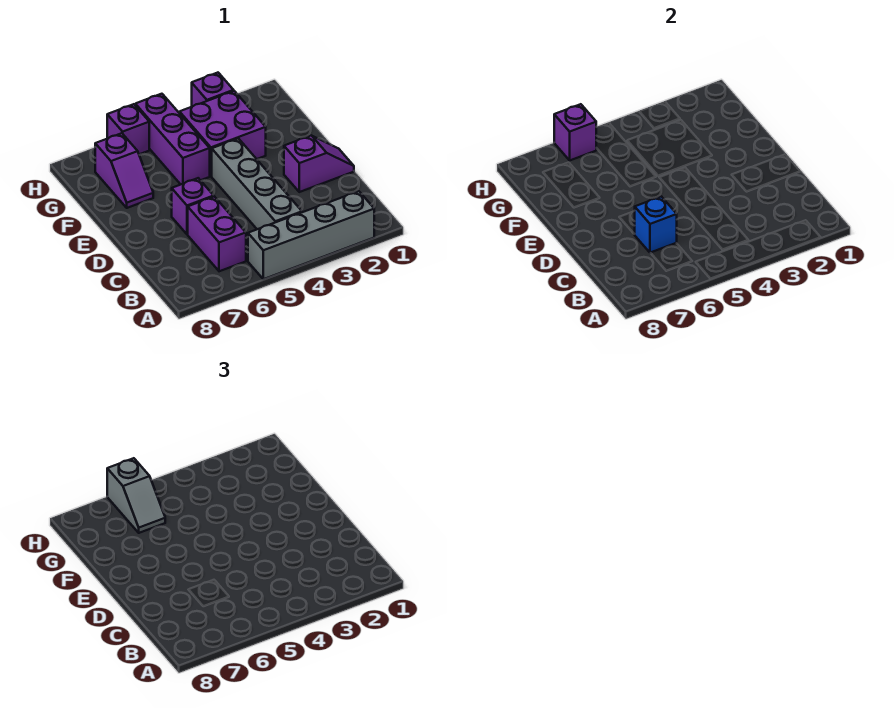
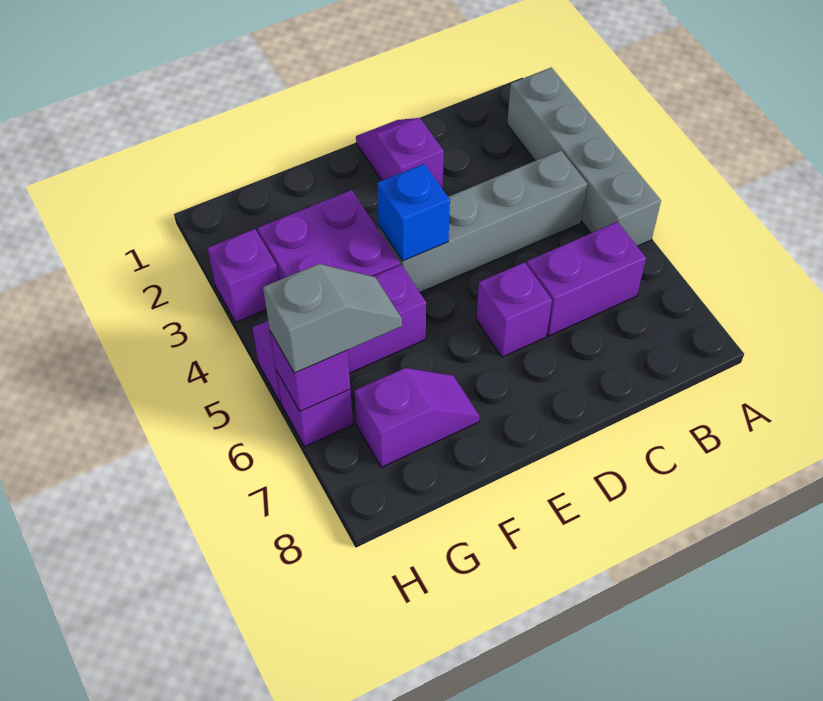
blue 1x1 brick [635,197,677,253] -> blue 1x1 brick moved to [377,164,450,261]

